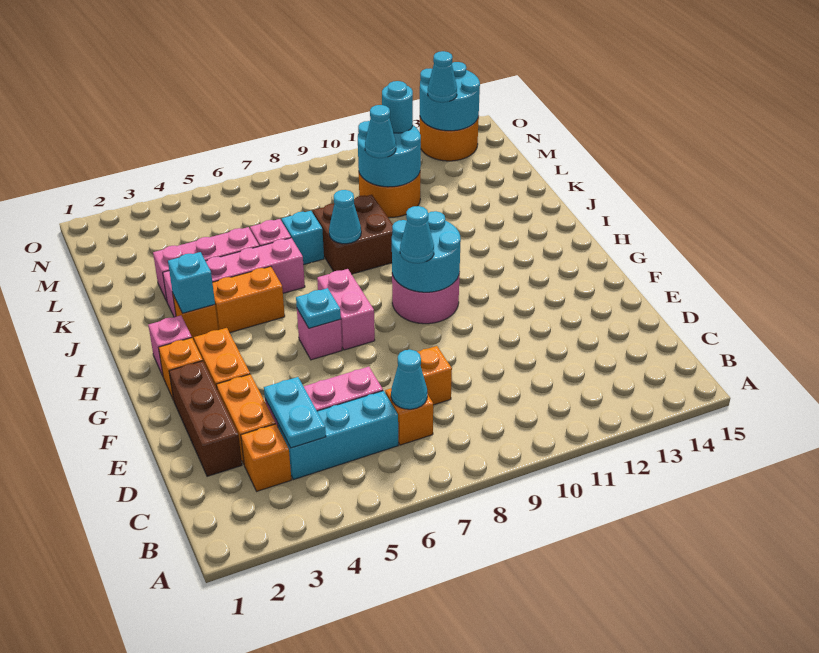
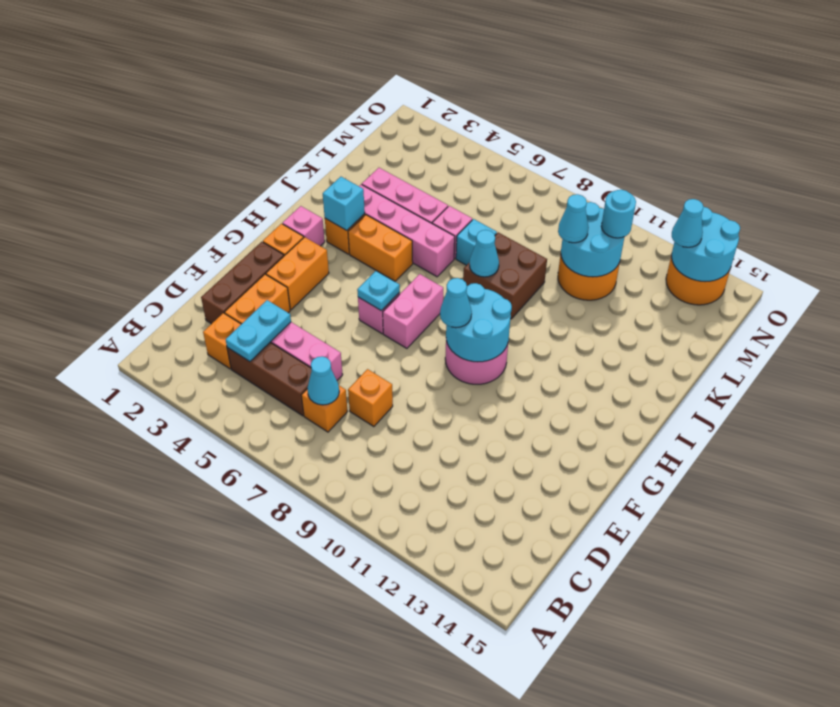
cyan 1x3 brick [278,391,398,480] -> brown 1x3 brick [227,342,312,416]

